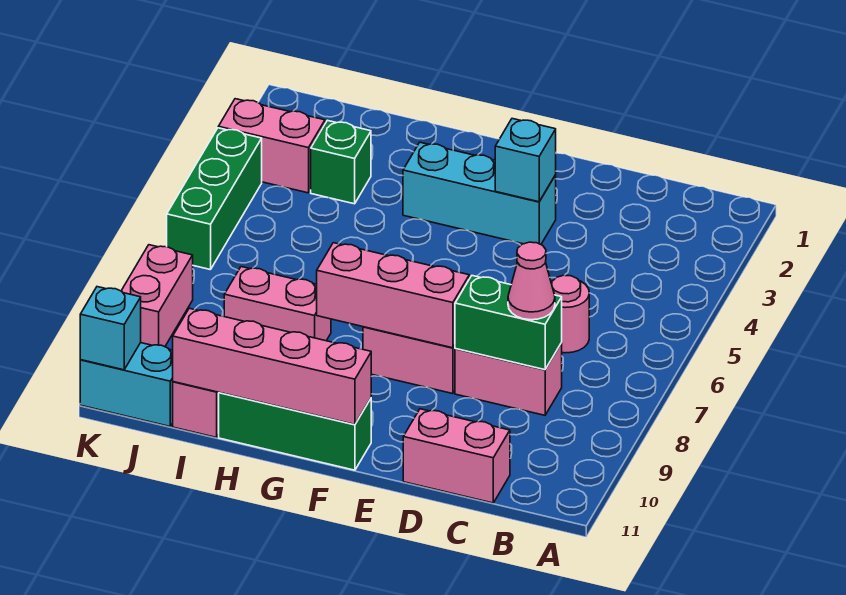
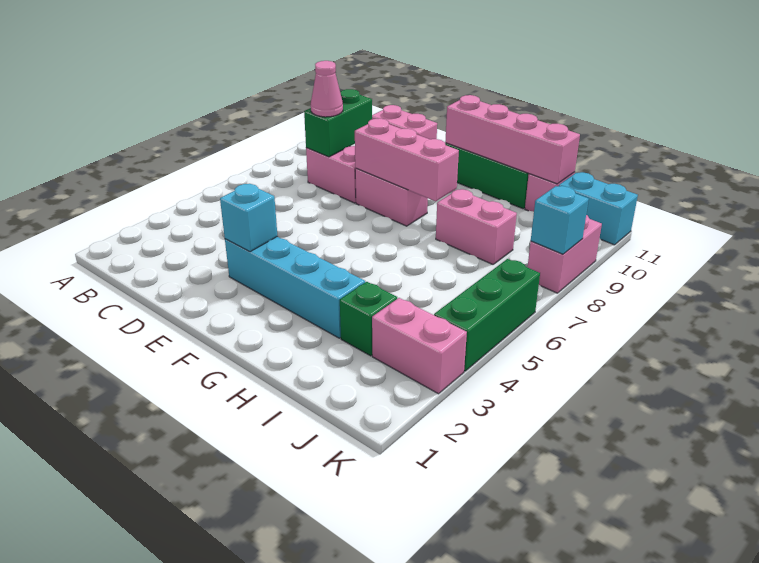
pink 1x1 round brick [551,275,589,353] -> none
green 1x2 brick [455,276,562,370] -> green 1x2 brick turned to [304,89,372,157]
cyan 1x3 brick [403,142,556,244] -> cyan 1x4 brick [225,237,365,338]
cyan 1x1 brick [80,287,141,370] -> cyan 1x1 brick moved to [531,186,589,254]

